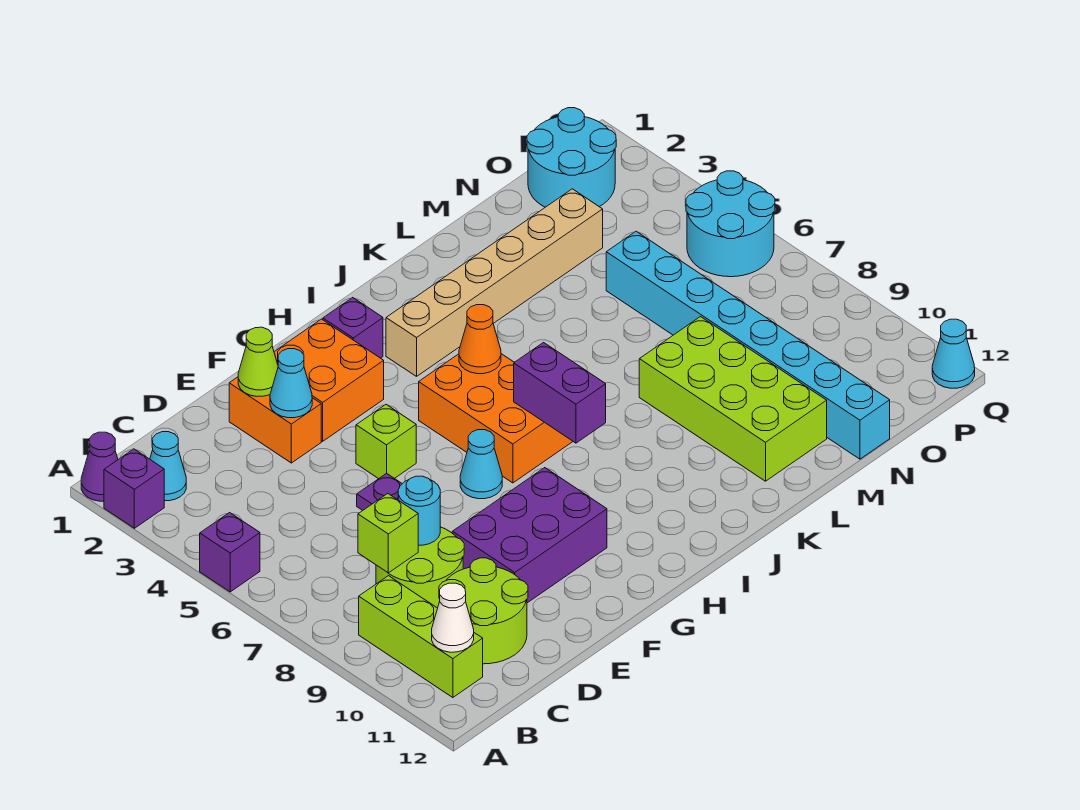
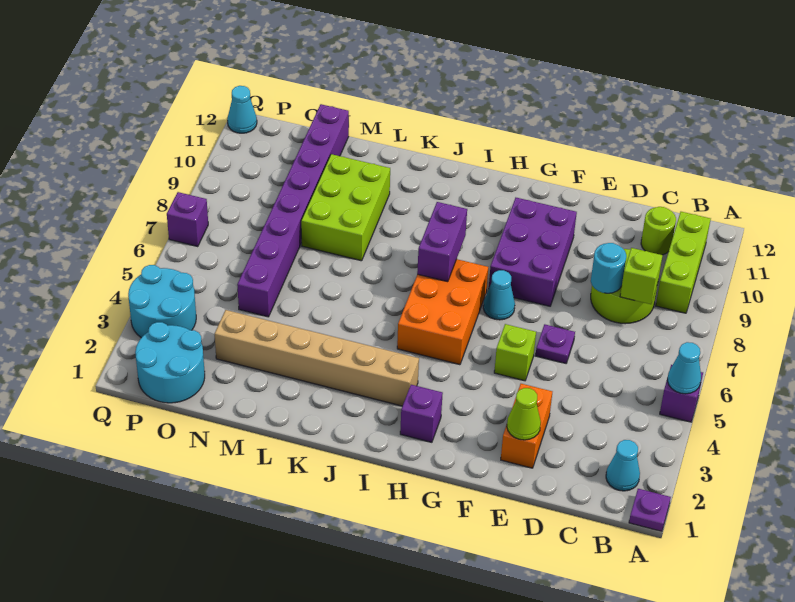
purple 1x1 cone [81,432,118,501] -> purple 1x1 plate [629,489,671,531]
purple 1x1 brick [104,449,164,528] -> purple 1x1 brick moved to [167,192,208,247]
white 1x1 cone [432,583,474,652] -> none
lime 2x2 round brick [439,558,528,664] -> lime 1x1 round brick [641,207,676,255]
cyan 1x1 cone [270,349,312,418] -> cyan 1x1 cone moved to [667,342,701,394]
purple 2x3 brick [452,468,607,603] -> purple 2x3 brick turned to [489,198,577,306]
orange 2x2 brick [274,319,384,441] -> none
orange 1x1 cone [459,305,501,374] -> none
lime 2x4 brick [639,317,827,481] -> lime 2x3 brick [301,154,390,261]
cyan 1x8 brick [606,231,890,459] -> purple 1x8 brick [237,104,349,317]
cyan 2x2 round brick [686,171,775,277] -> cyan 2x2 round brick moved to [128,265,196,338]

